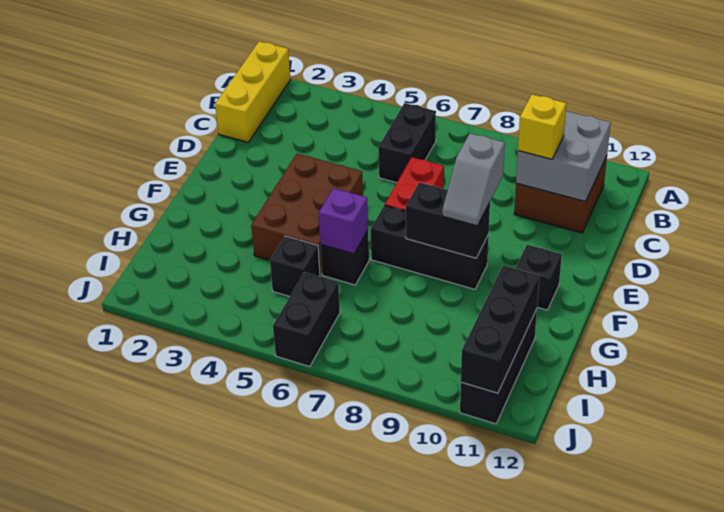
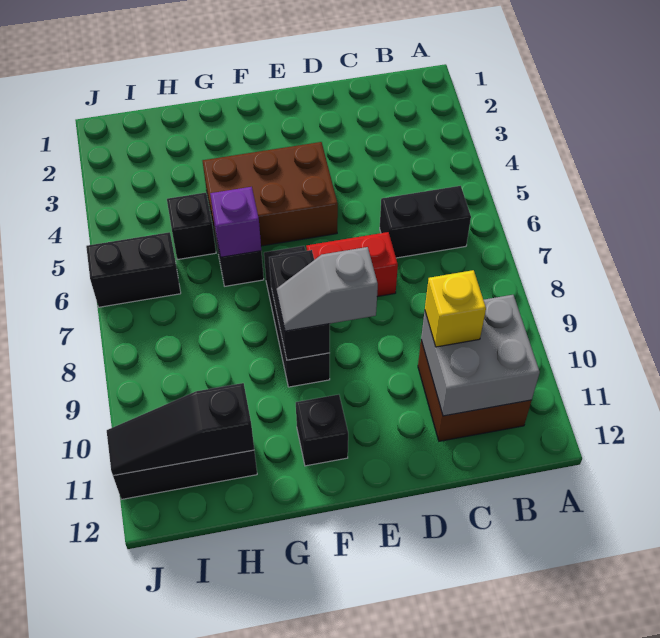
yellow 1x3 brick [215,41,291,142] -> none
black 1x3 brick [461,266,540,393] -> black 1x3 slope [107,383,254,476]

